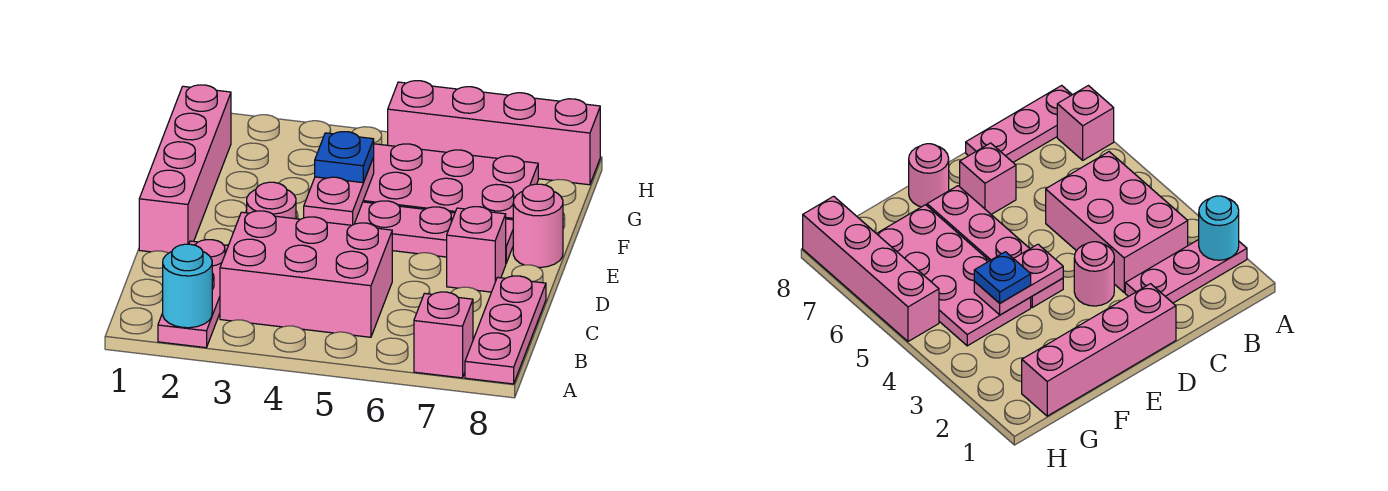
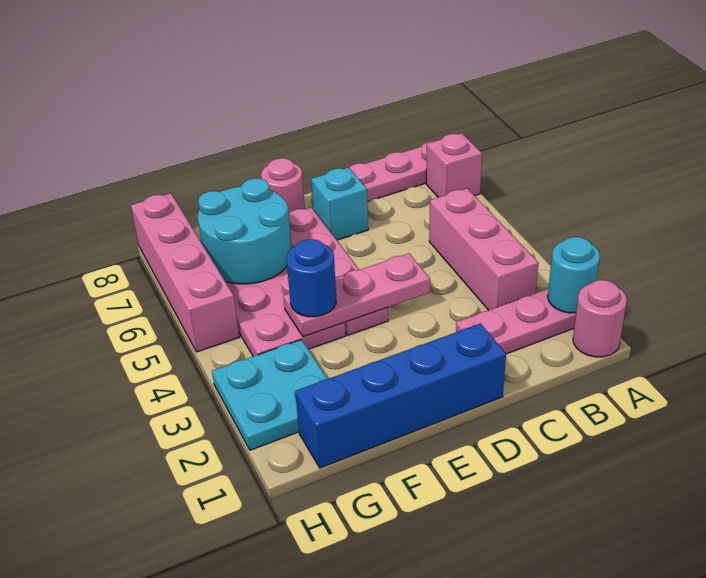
pink 2x3 brick [220,211,392,337] -> pink 1x3 brick [429,188,539,310]
pink 1x4 brick [139,85,231,253] -> blue 1x4 brick [295,324,506,468]
pink 1x1 round brick [247,182,296,219] -> pink 1x1 round brick moved to [573,280,627,357]
pink 1x1 brick [447,207,506,292] -> cyan 1x1 brick [311,167,368,240]
pink 1x2 plate [304,157,374,225] -> pink 1x3 plate [283,253,430,337]
blue 1x1 plate [315,132,374,183] -> blue 1x1 round brick [286,239,336,317]
none -> cyan 2x2 round brick [198,178,292,284]
none -> cyan 2x2 plate [212,340,327,450]

